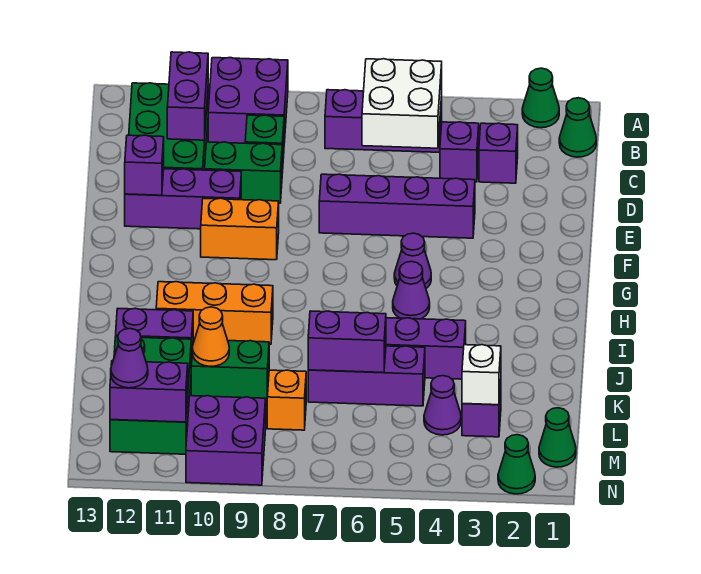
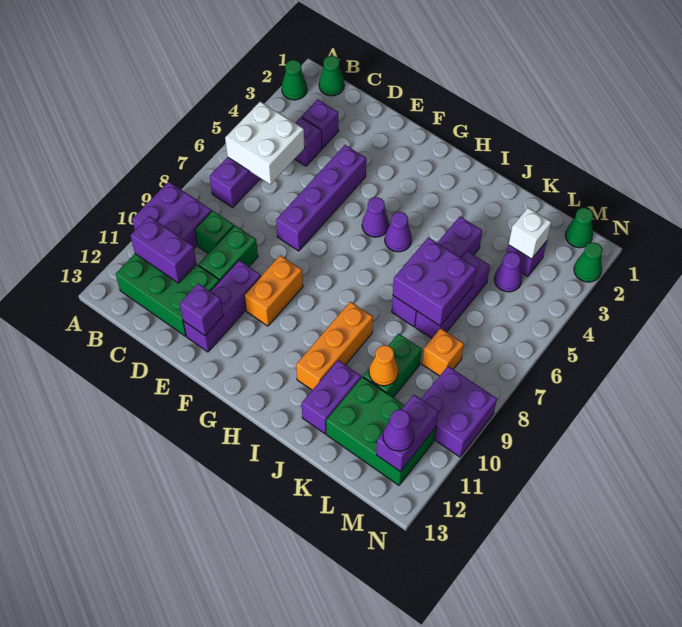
purple 1x2 brick [308,311,386,373] -> purple 2x2 brick [393,237,476,326]

